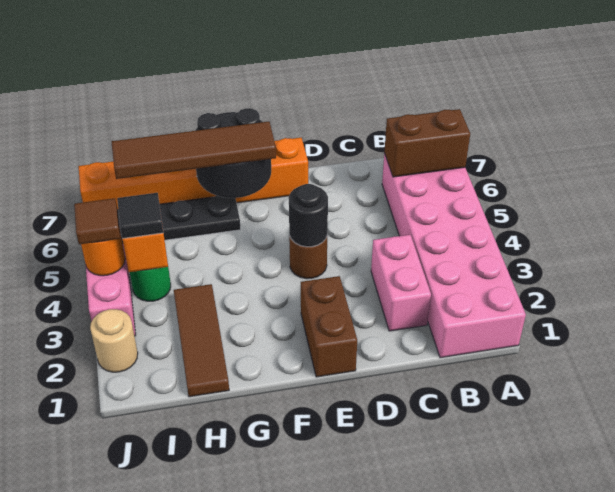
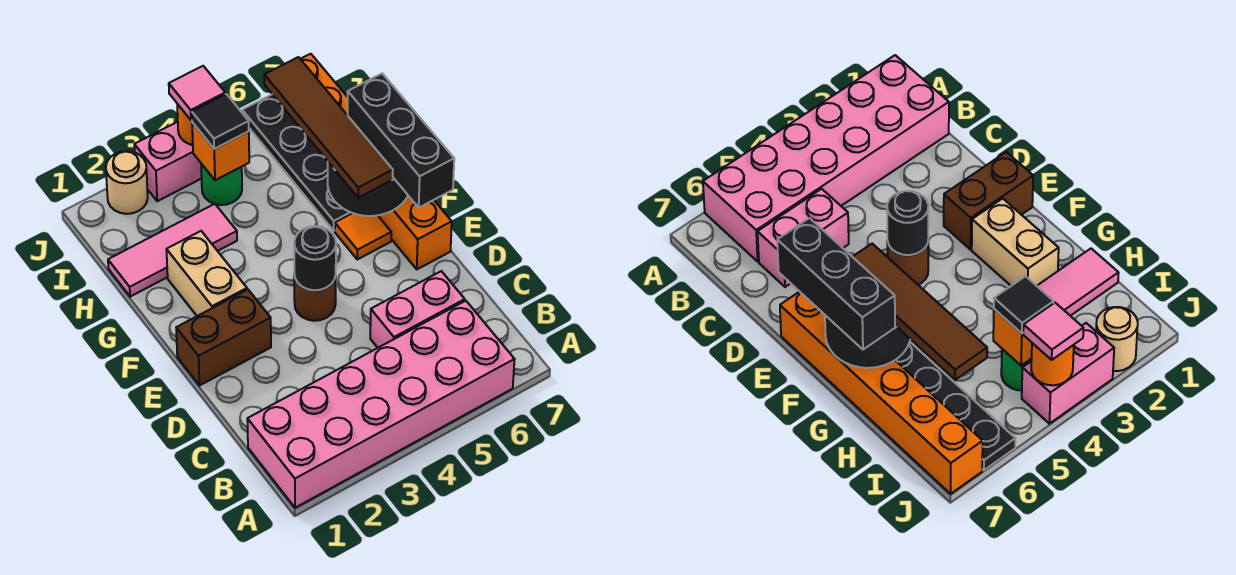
brown 1x2 brick [384,109,470,177] -> none
pink 1x2 brick [371,235,431,331] -> pink 1x2 brick moved to [370,271,465,348]
none -> black 1x3 brick [348,74,454,208]
none -> tan 1x2 brick [166,231,247,316]
none -> orange 1x1 tile [335,213,391,259]
brown 1x3 tile [174,284,229,397] -> pink 1x3 tile [108,204,237,297]
brown 1x1 tile [74,198,120,244] -> pink 1x1 tile [169,66,225,120]

